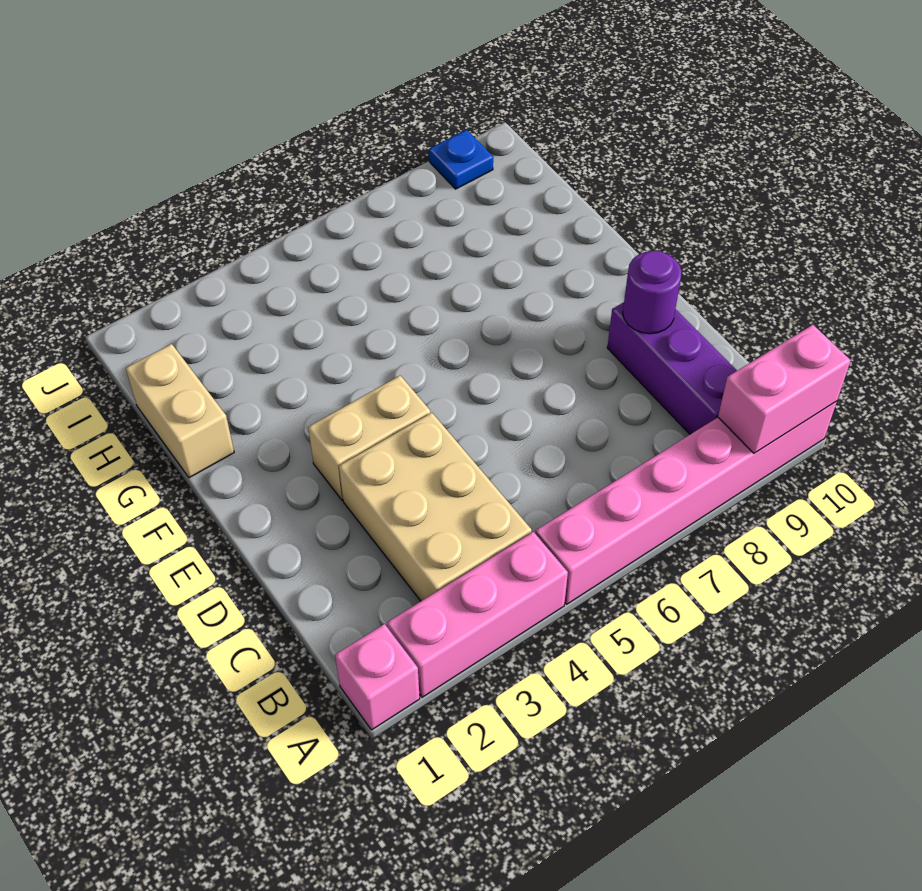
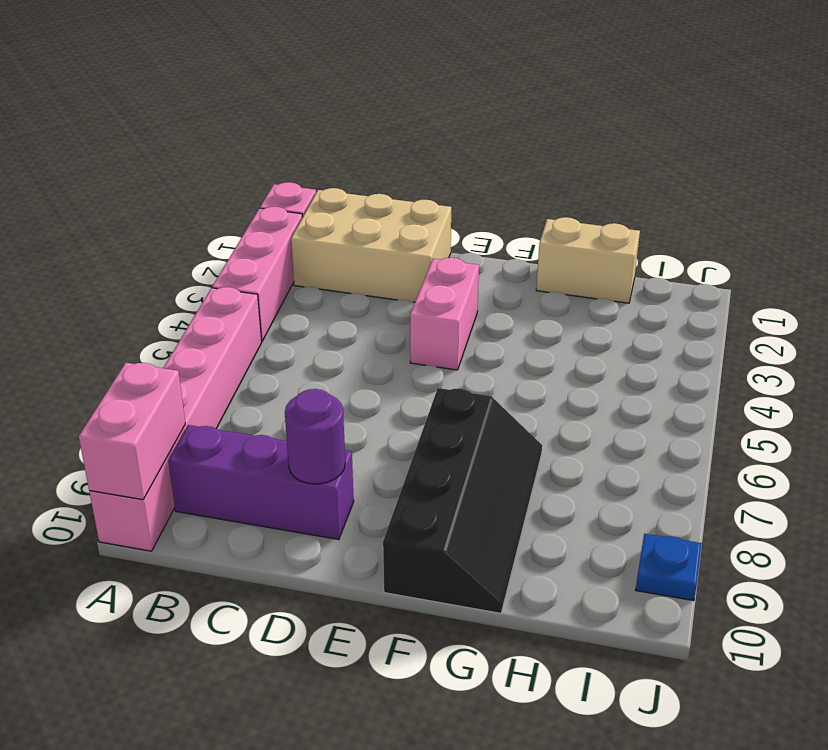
tan 2x3 brick [339,413,532,601] -> tan 2x3 brick moved to [291,188,451,302]
tan 1x2 brick [308,375,430,500] -> pink 1x2 brick [410,258,479,370]
none -> black 2x4 slope [383,388,542,613]

